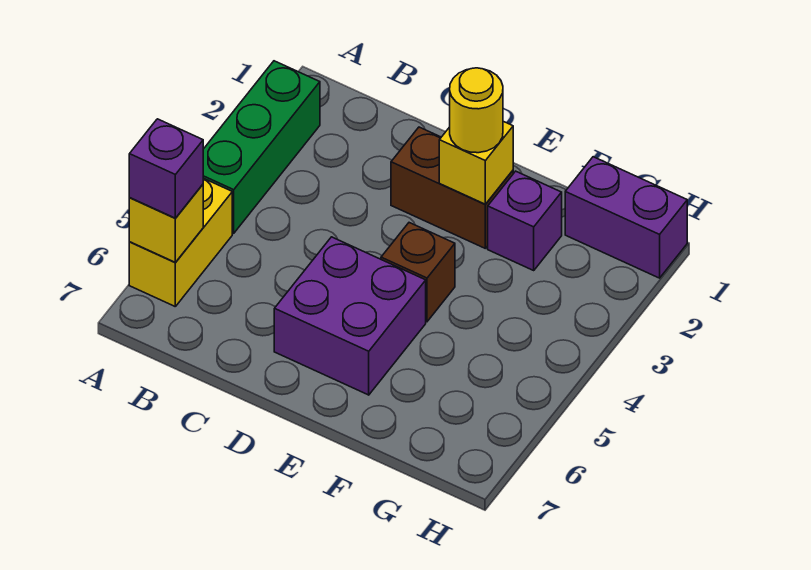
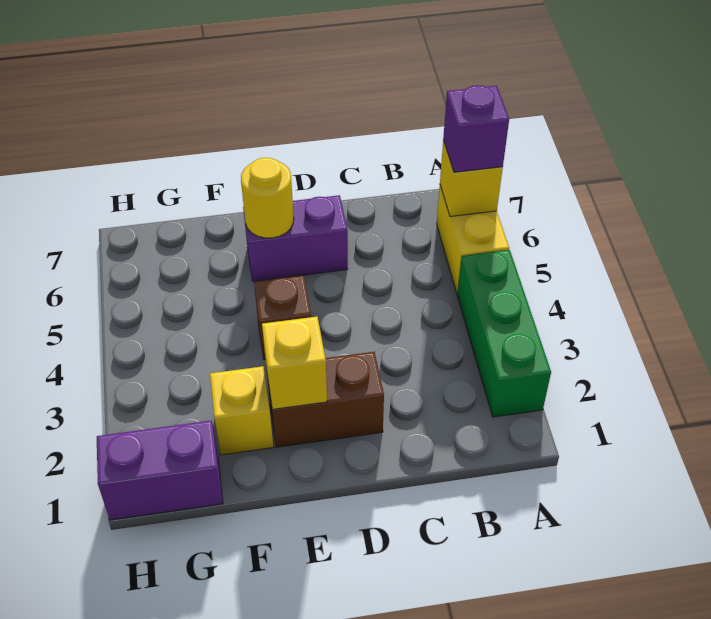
purple 2x2 brick [274,237,426,395] -> purple 1x2 brick [243,195,348,281]
yellow 1x1 round brick [450,68,503,153] -> yellow 1x1 round brick moved to [241,158,294,238]
purple 1x1 brick [488,171,562,270] -> yellow 1x1 brick [210,366,273,455]

